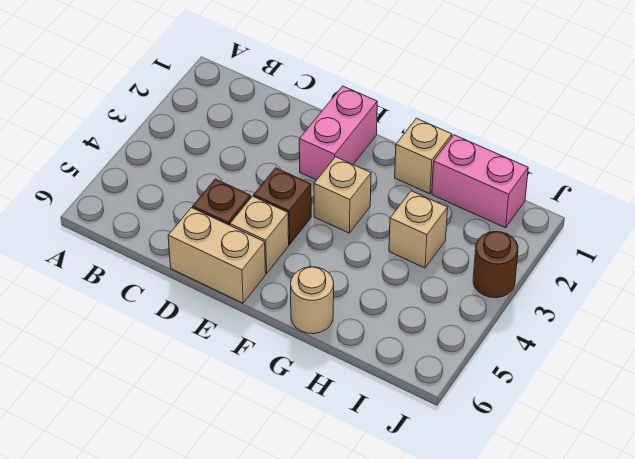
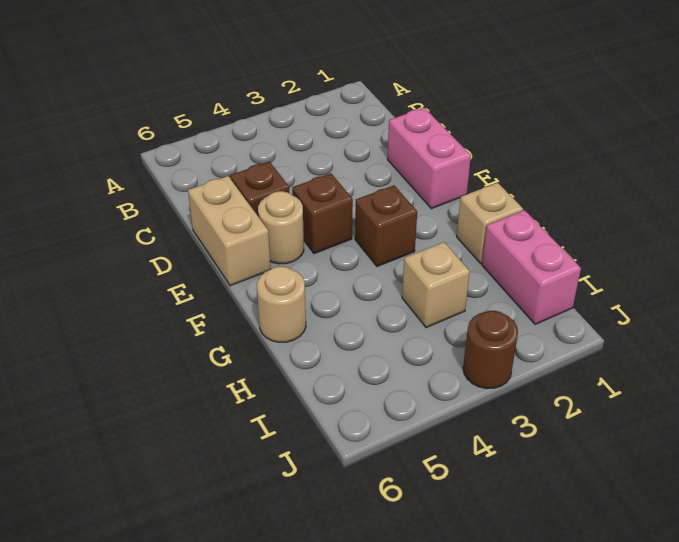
pink 1x2 brick [299,86,377,180] -> pink 1x2 brick turned to [387,108,471,209]
tan 1x1 brick [230,196,289,274] -> tan 1x1 round brick [258,191,304,264]
tan 1x1 brick [314,157,371,233] -> brown 1x1 brick [355,185,417,266]

